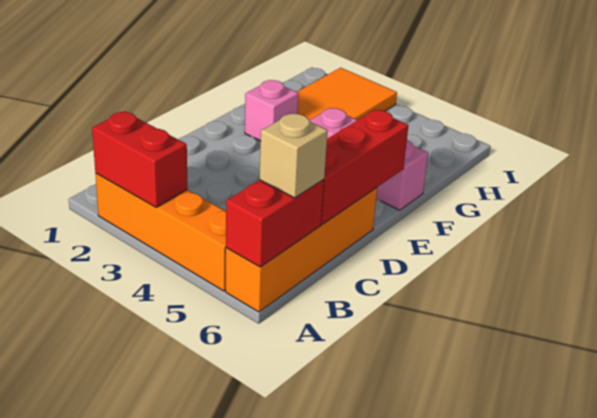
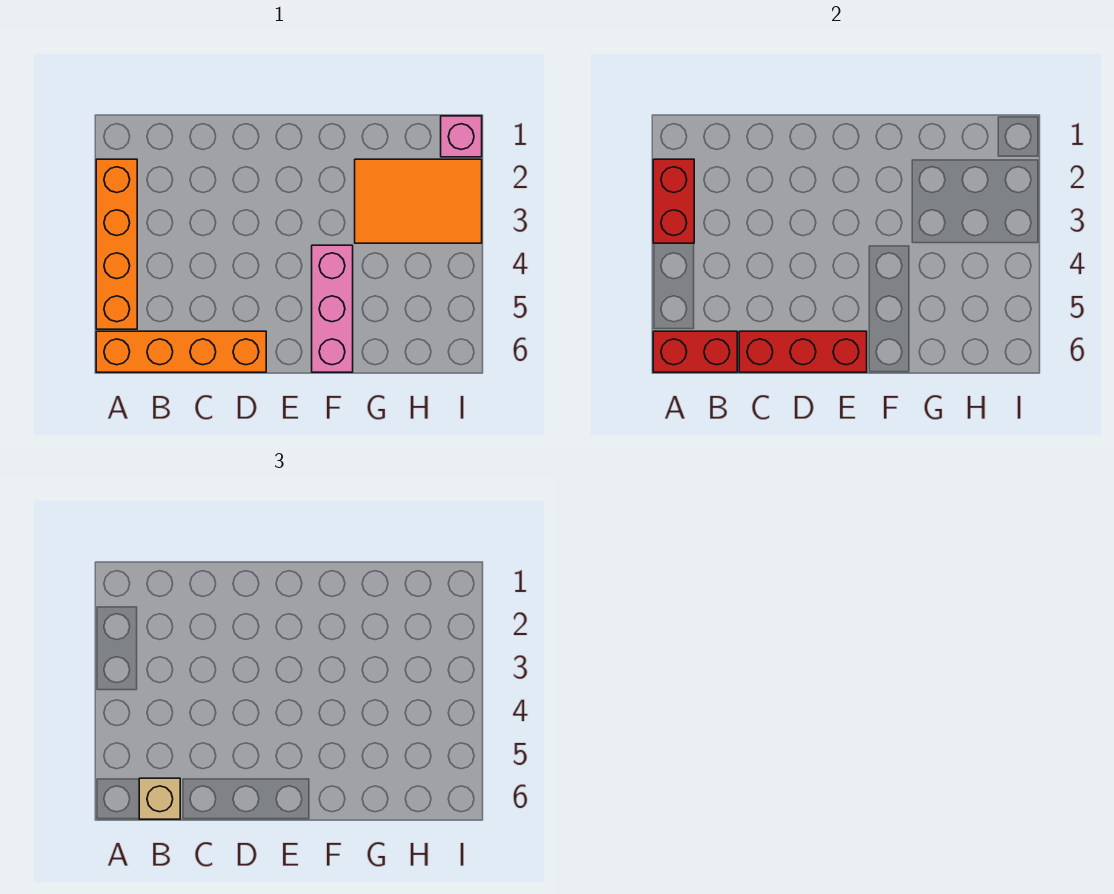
pink 1x1 brick [245,80,299,141] -> pink 1x1 brick moved to [441,116,482,157]

